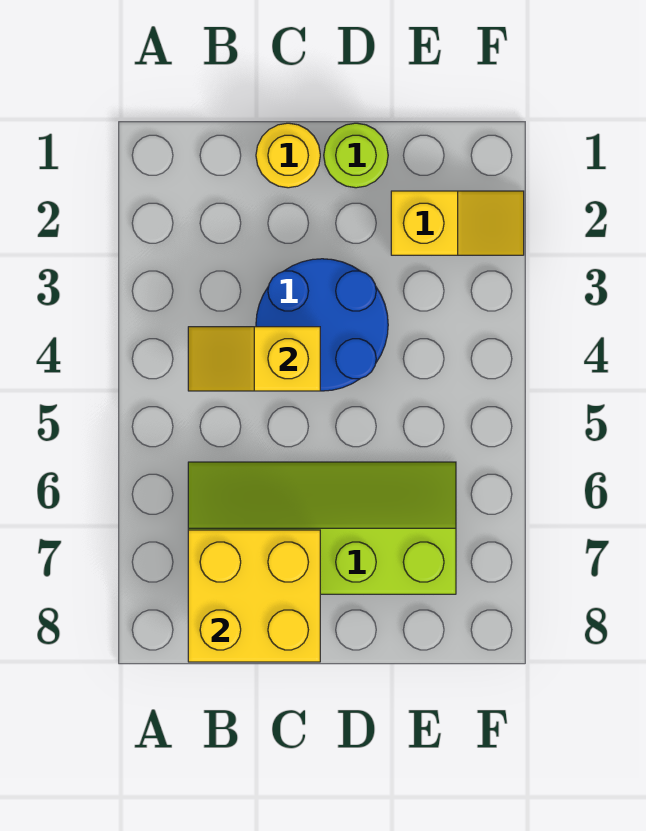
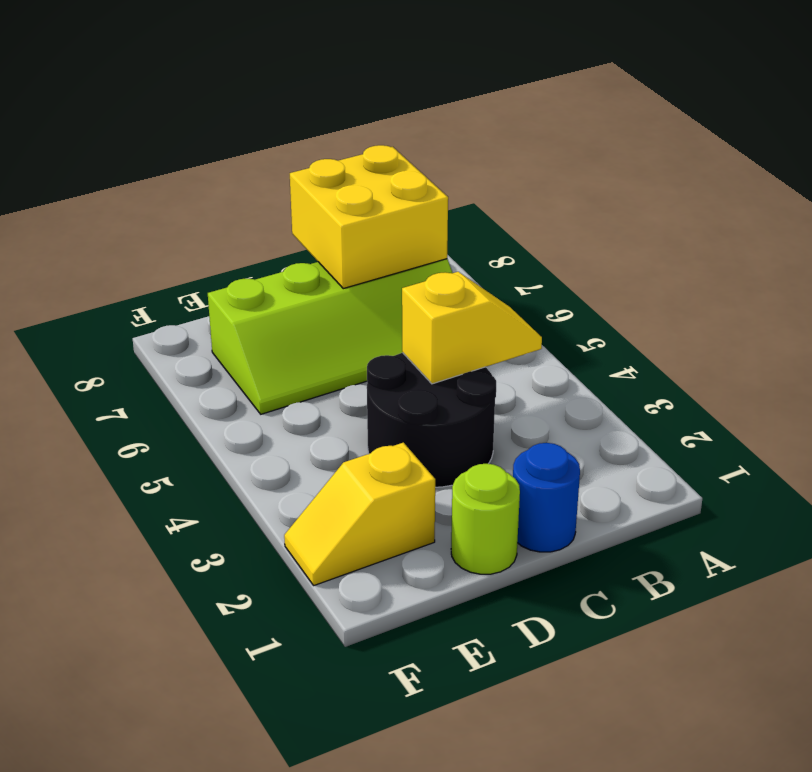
yellow 1x1 round brick [256,123,320,188] -> blue 1x1 round brick [513,443,580,552]
blue 2x2 round brick [256,259,388,391] -> black 2x2 round brick [367,353,496,487]

